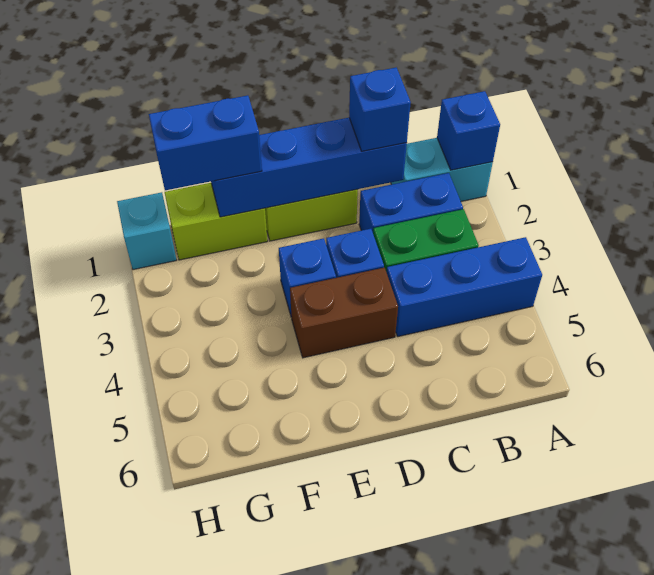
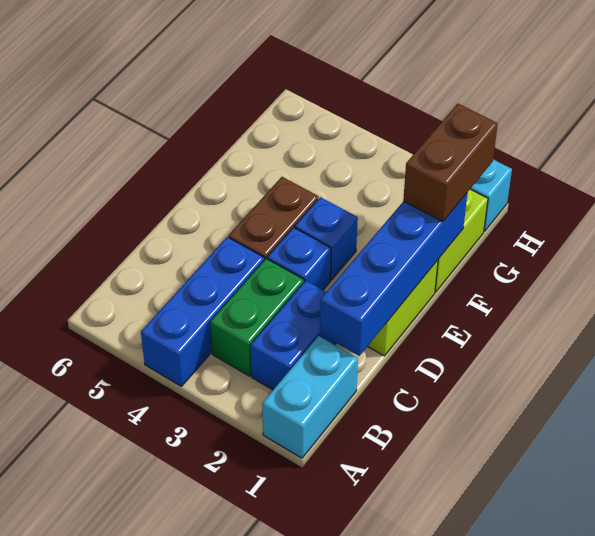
blue 1x1 brick [437,91,500,170] -> none
blue 1x1 brick [349,67,411,151] -> none
blue 1x2 brick [149,95,262,190] -> brown 1x2 brick [403,104,498,222]

